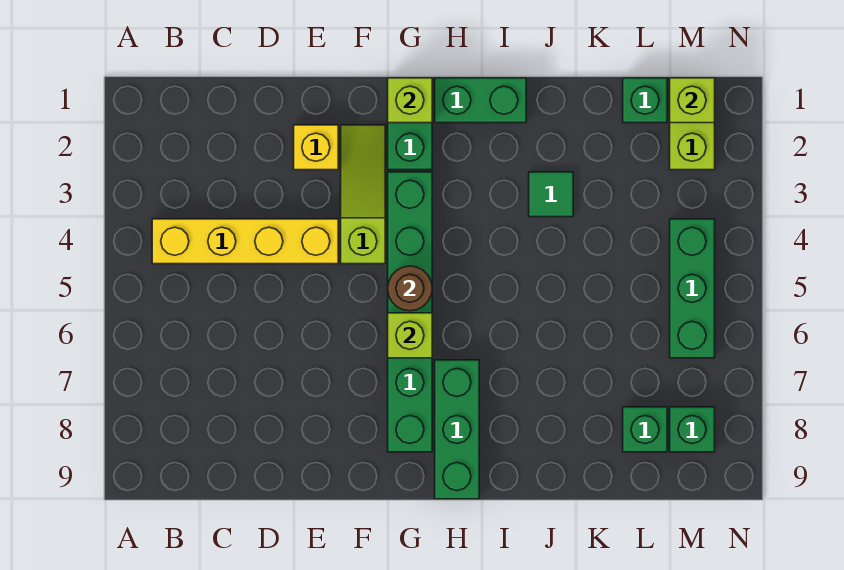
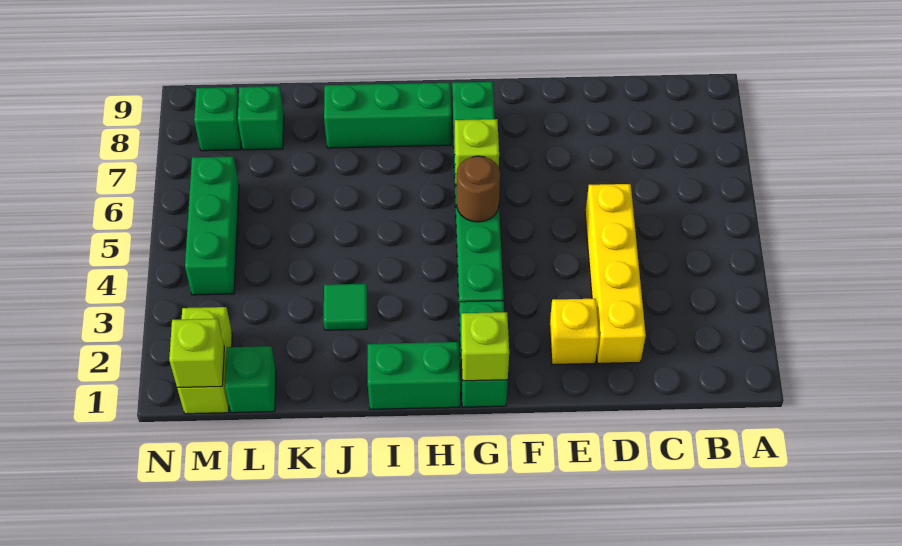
yellow 1x4 brick [152,219,338,264] -> yellow 1x4 brick turned to [585,184,646,363]
lime 1x3 slope [341,125,385,264] -> none
green 1x3 brick [435,360,479,499] -> green 1x3 brick turned to [324,83,451,148]

